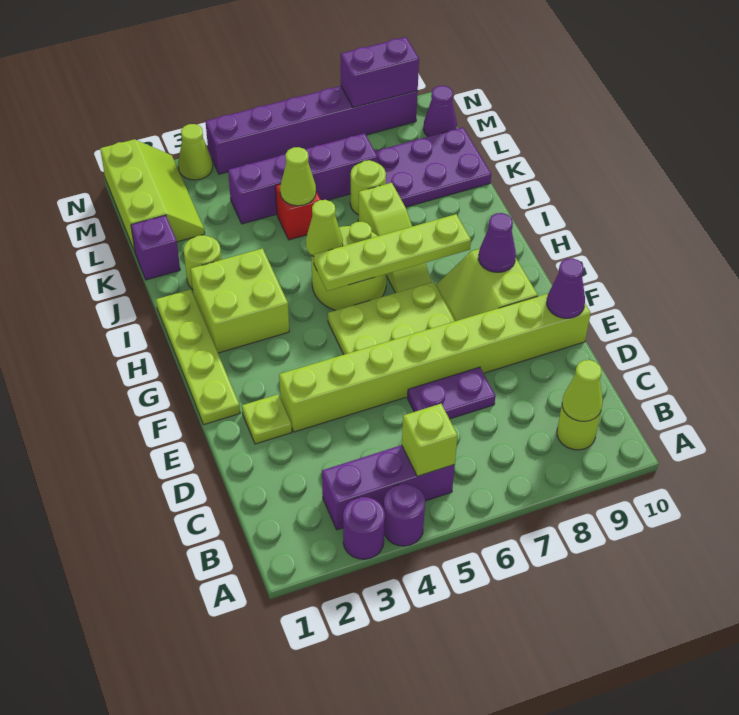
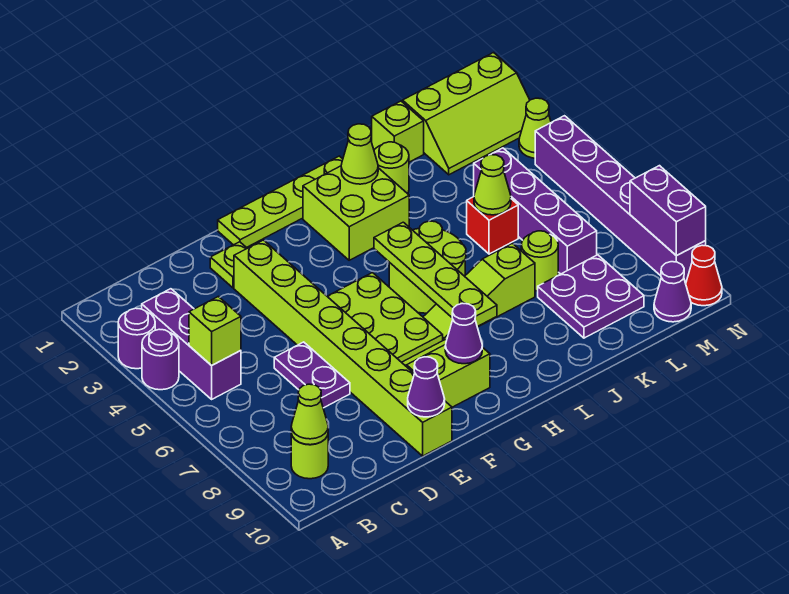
lime 1x1 cone [306,200,343,256] -> lime 1x1 cone moved to [341,124,378,184]
purple 1x1 brick [131,215,180,280] -> lime 1x1 brick [372,101,424,162]
purple 2x3 plate [375,127,491,207] -> purple 2x2 plate [538,255,644,338]
none -> red 1x1 cone [686,245,722,306]

